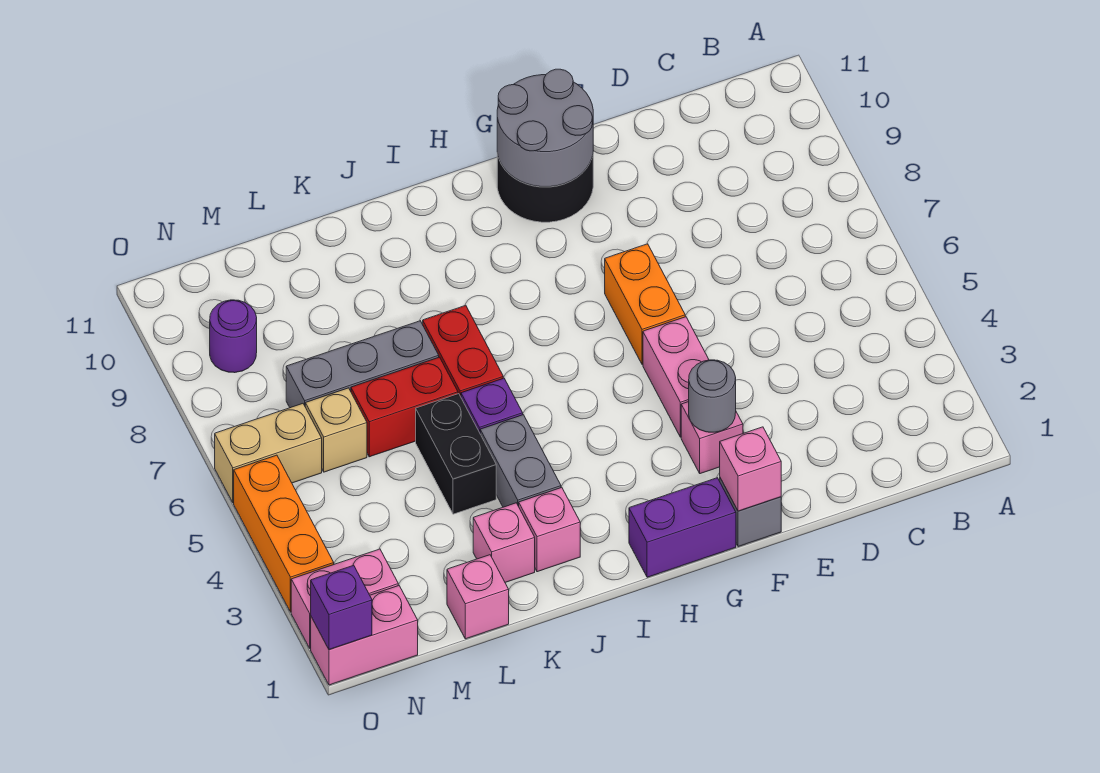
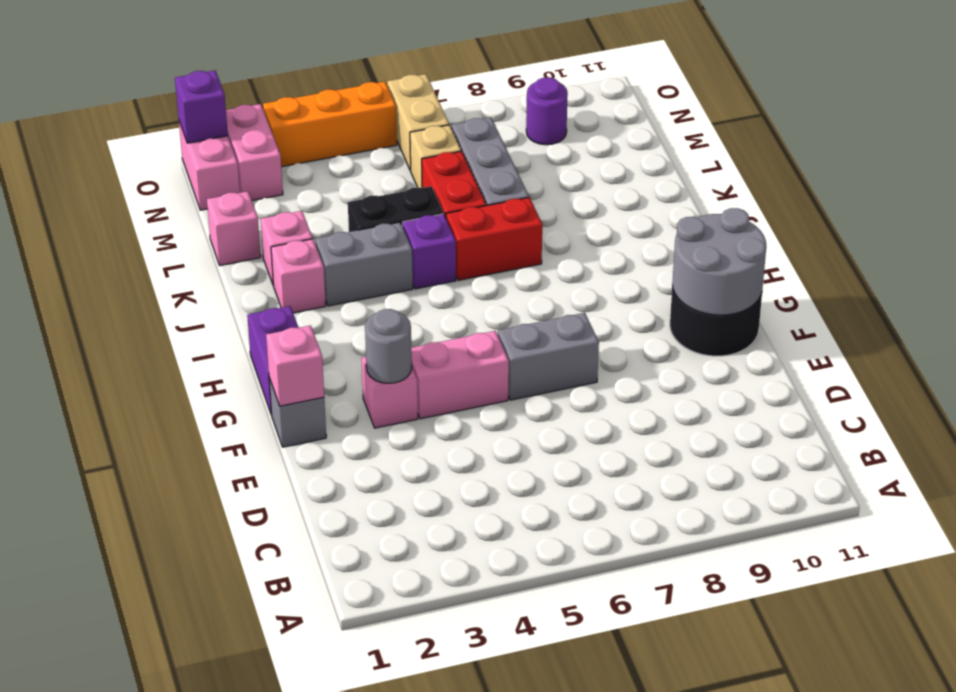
orange 1x2 brick [605,244,685,364] -> grey 1x2 brick [498,313,599,400]

